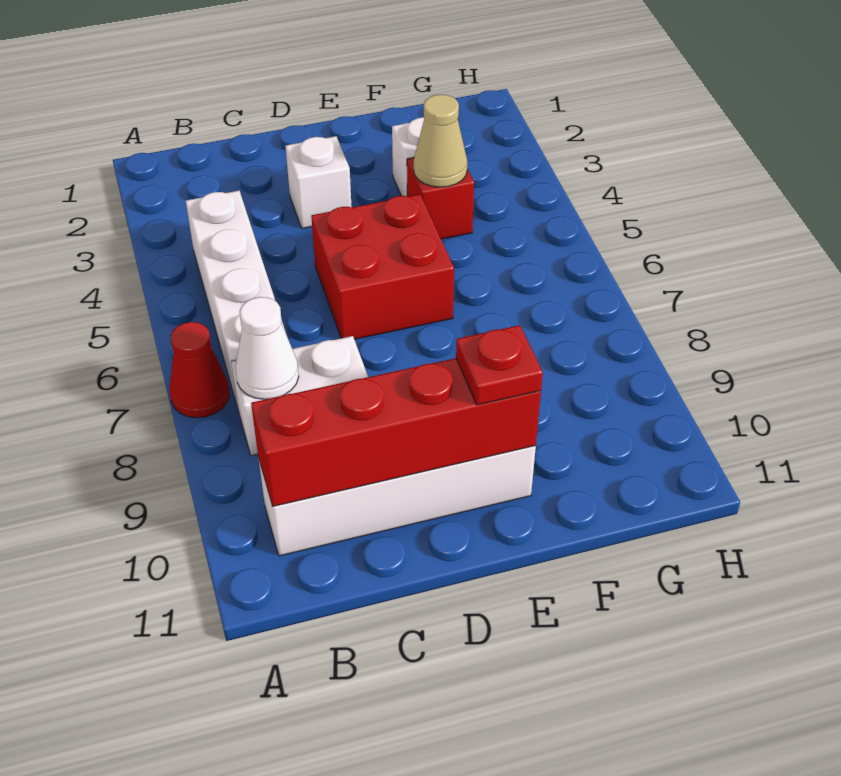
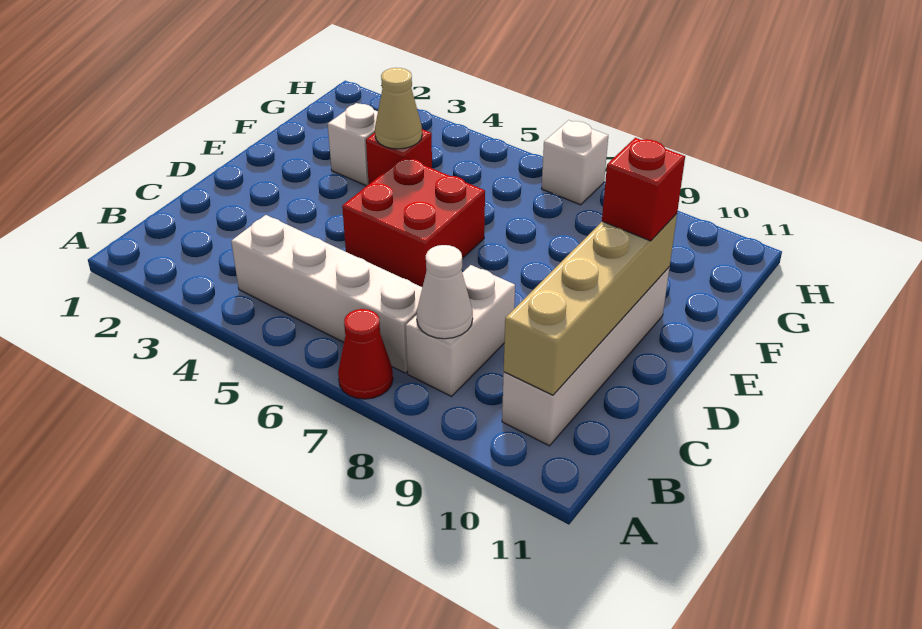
red 1x4 brick [251,358,541,507] -> tan 1x4 brick [504,214,677,395]
white 1x1 brick [285,136,352,229] -> white 1x1 brick moved to [541,120,608,205]
red 1x1 plate [456,325,543,405] -> red 1x1 brick [602,138,685,241]

